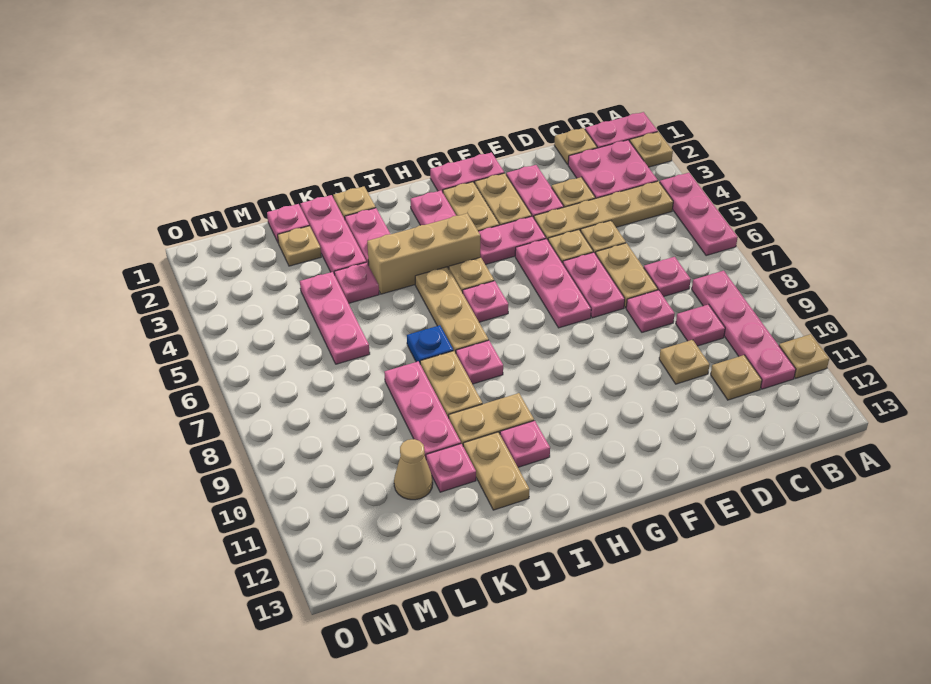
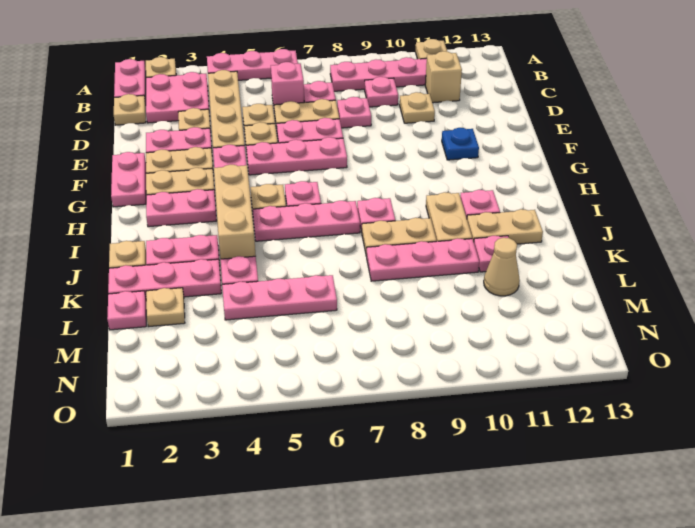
none -> pink 1x1 brick [271,62,304,113]
tan 1x1 plate [711,355,762,400] -> tan 1x1 brick [425,51,462,103]
tan 1x3 plate [415,267,489,353] -> pink 1x3 plate [253,201,360,241]
blue 1x1 plate [407,325,453,363] -> blue 1x1 plate moved to [442,128,479,160]

